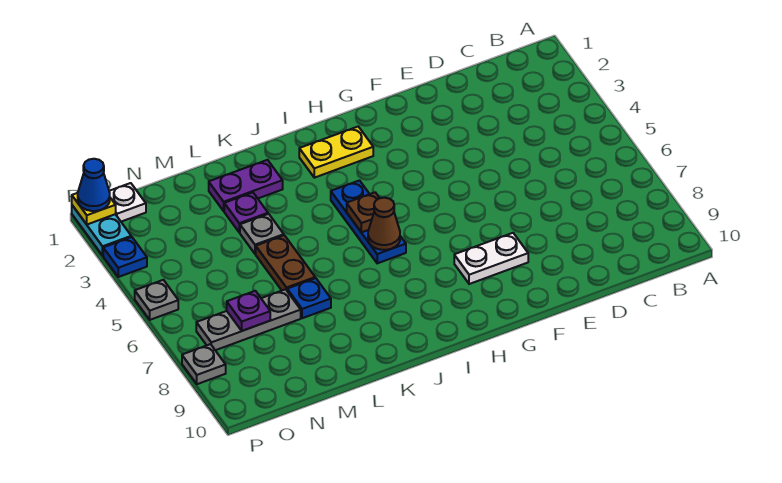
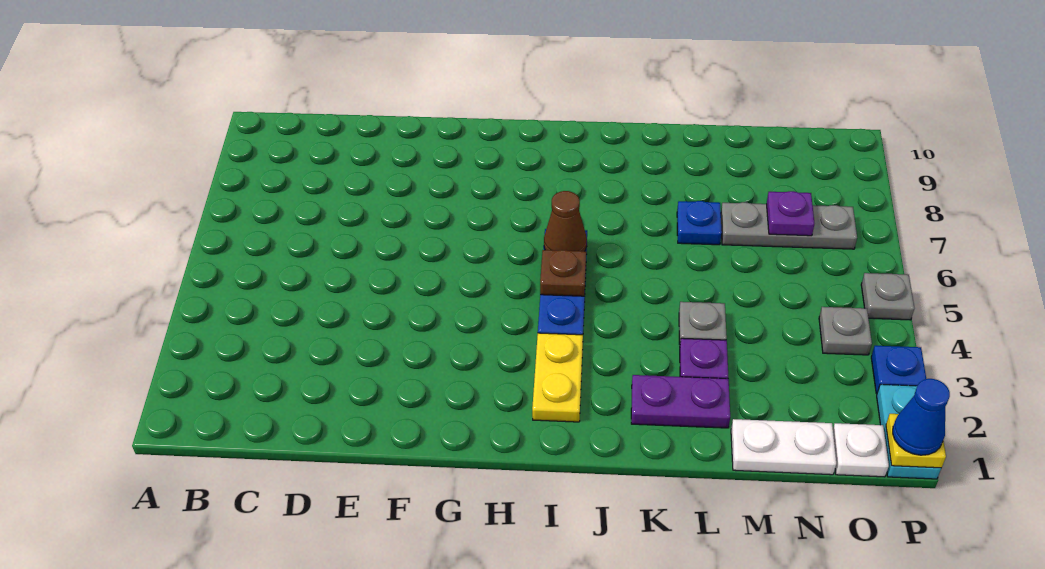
white 1x2 plate [454,233,528,284] -> white 1x2 plate moved to [731,419,836,475]
yellow 1x2 plate [299,127,373,178] -> yellow 1x2 plate turned to [532,333,583,422]
brown 1x2 plate [256,235,315,290] -> none
grey 1x1 plate [182,344,226,384] -> grey 1x1 plate moved to [819,307,872,355]

